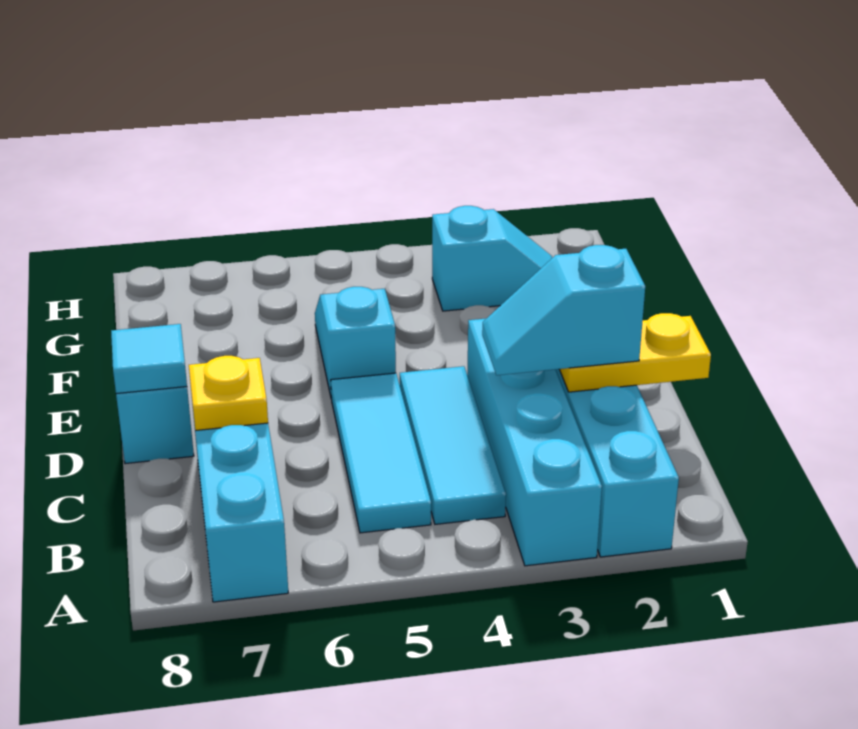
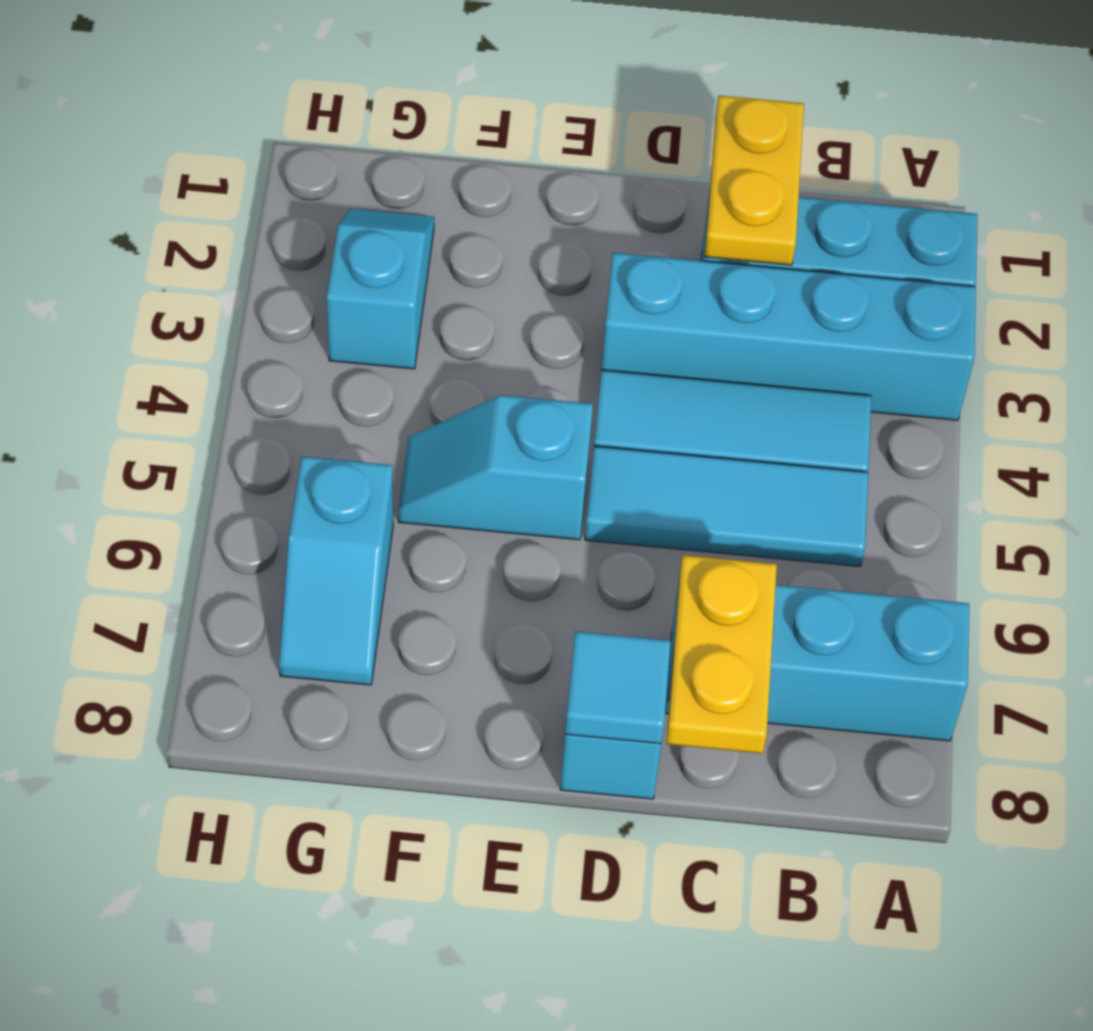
cyan 1x2 slope [482,245,645,375] -> cyan 1x2 slope moved to [279,457,393,685]
yellow 1x1 plate [189,356,268,431] -> yellow 1x2 plate [666,555,777,754]

